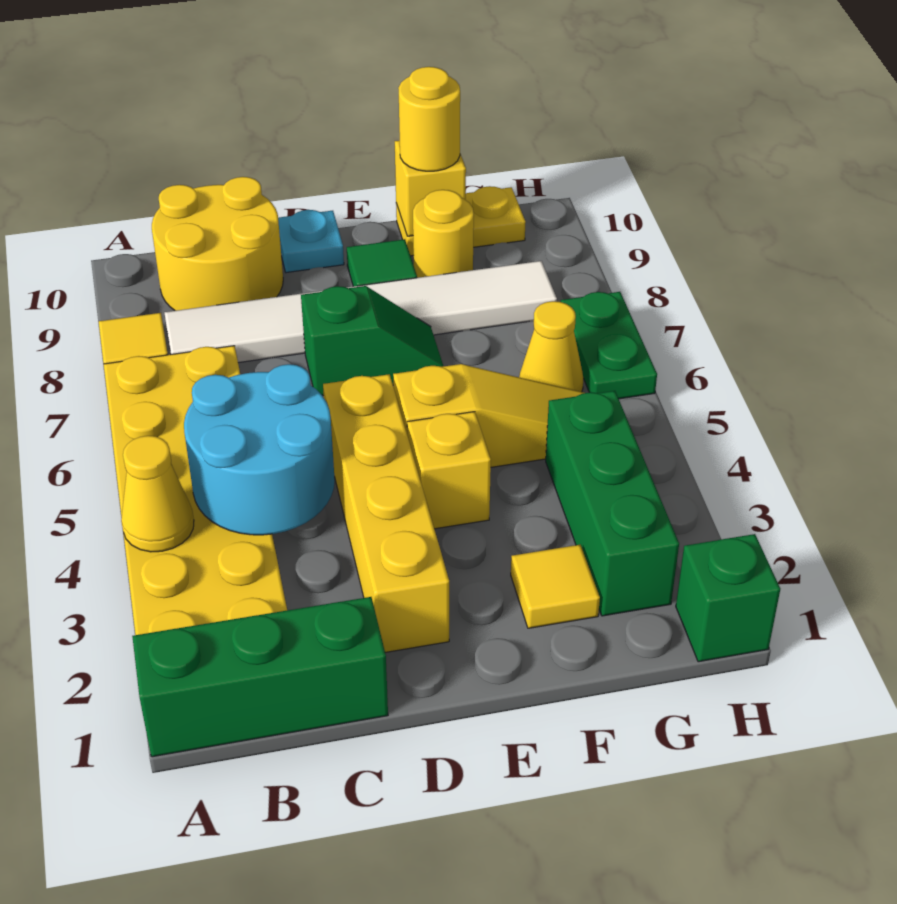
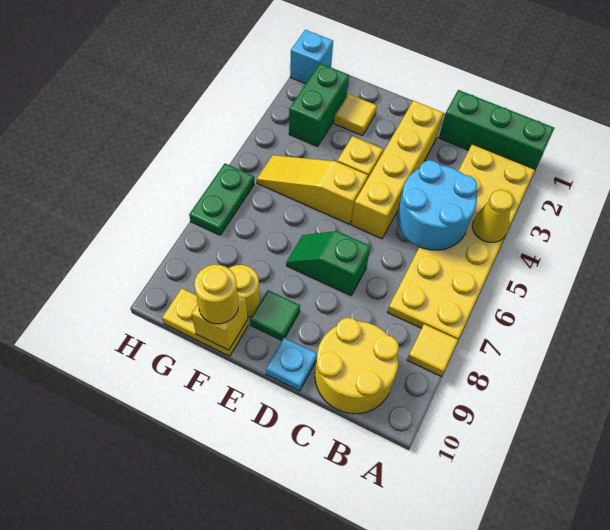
white 1x6 tile [165,261,557,363] -> none
green 1x3 brick [546,391,679,616] -> green 1x2 brick [289,63,349,147]
yellow 1x1 cone [519,301,583,392] -> none
green 1x1 brick [676,534,780,662] -> cyan 1x1 brick [290,30,333,84]

